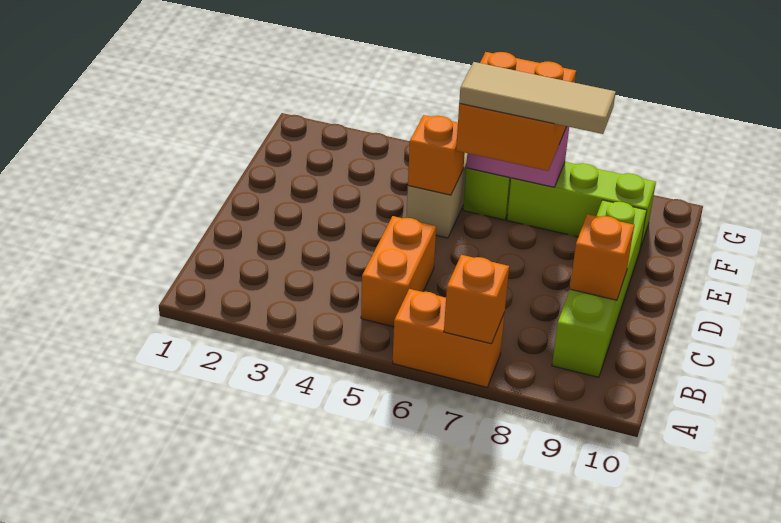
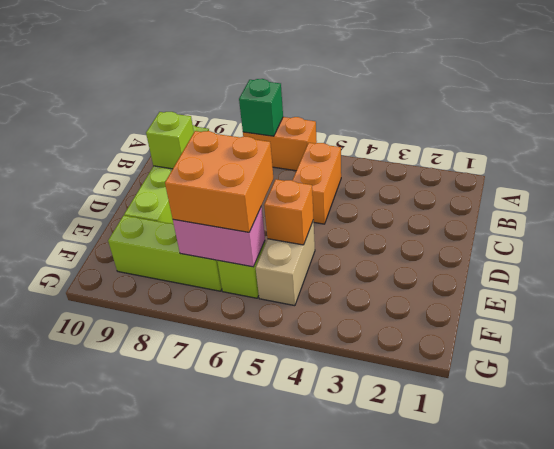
orange 1x1 brick [444,255,509,344] -> green 1x1 brick [239,79,283,136]
orange 1x1 brick [570,214,634,300] -> lime 1x1 brick [146,112,194,169]
tan 1x3 tile [459,62,616,134] -> none

